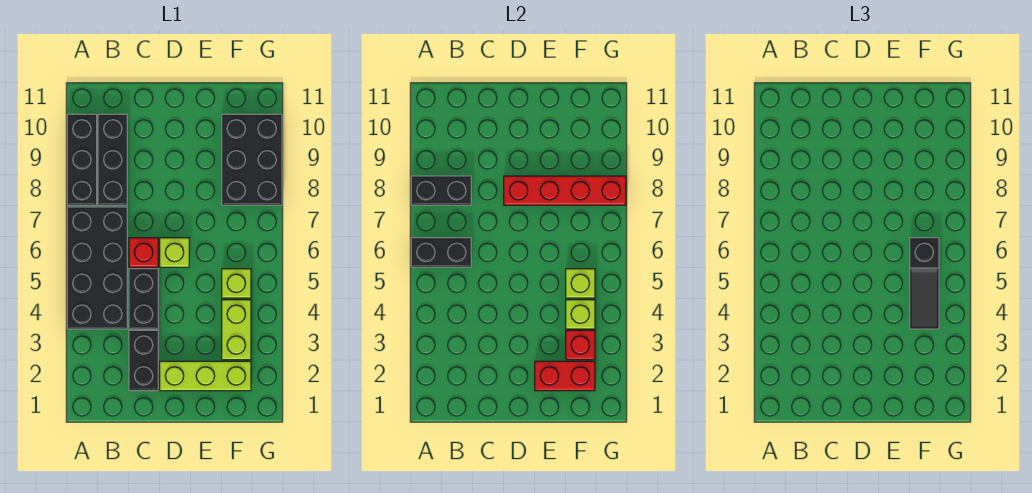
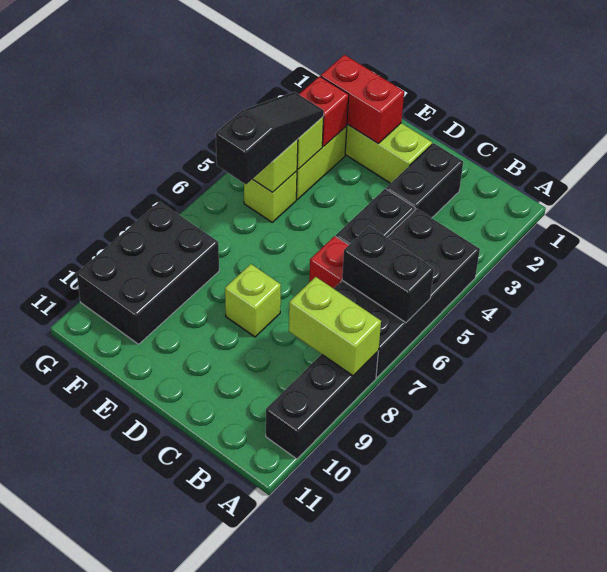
black 1x2 brick [411,176,471,205] -> lime 1x2 brick [289,277,381,376]
black 1x3 brick [98,114,127,205] -> none
lime 1x1 brick [160,238,189,267] -> lime 1x1 brick moved to [225,264,281,337]
red 1x4 brick [504,176,626,205] -> none

